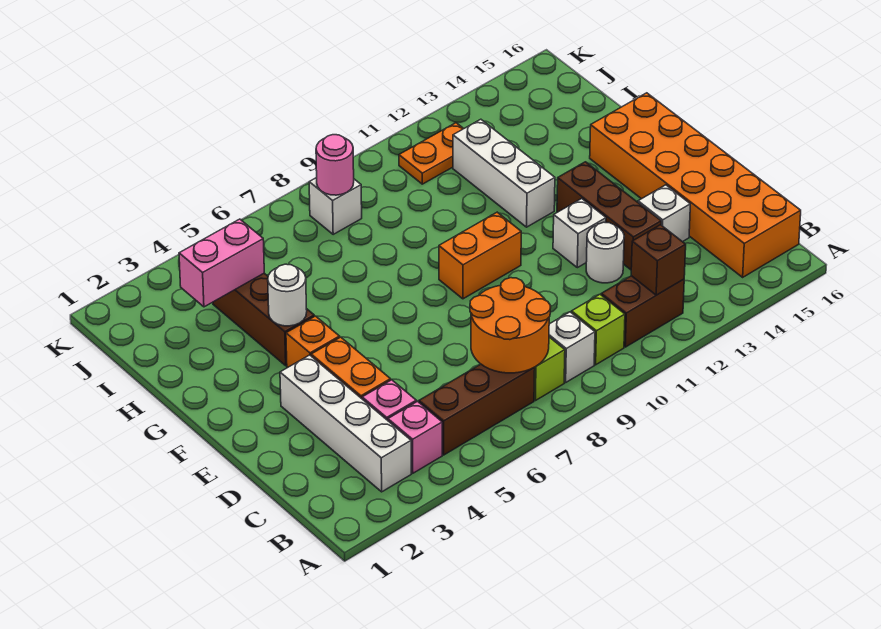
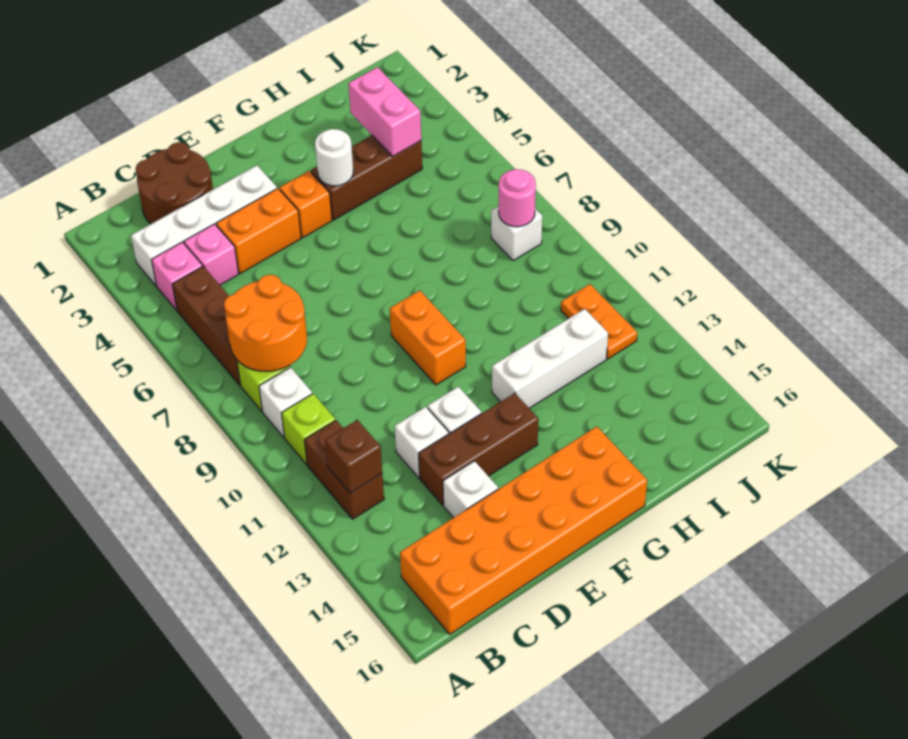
none -> brown 2x2 round brick [136,142,213,224]
white 1x1 round brick [586,222,624,283] -> white 1x1 brick [395,407,449,478]

